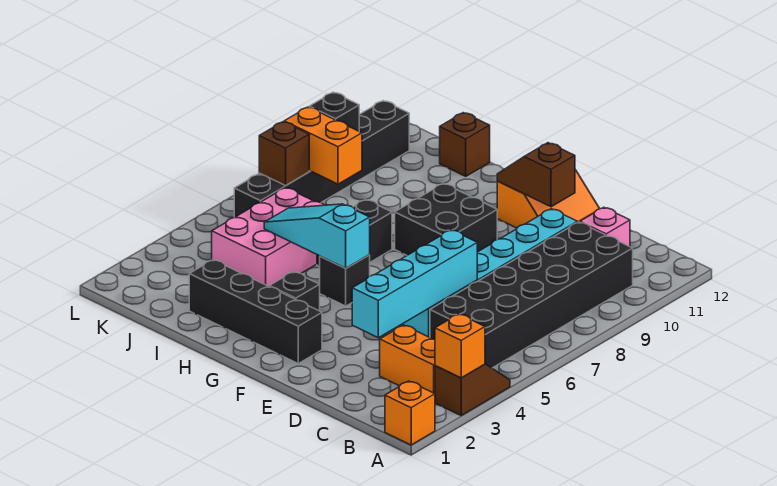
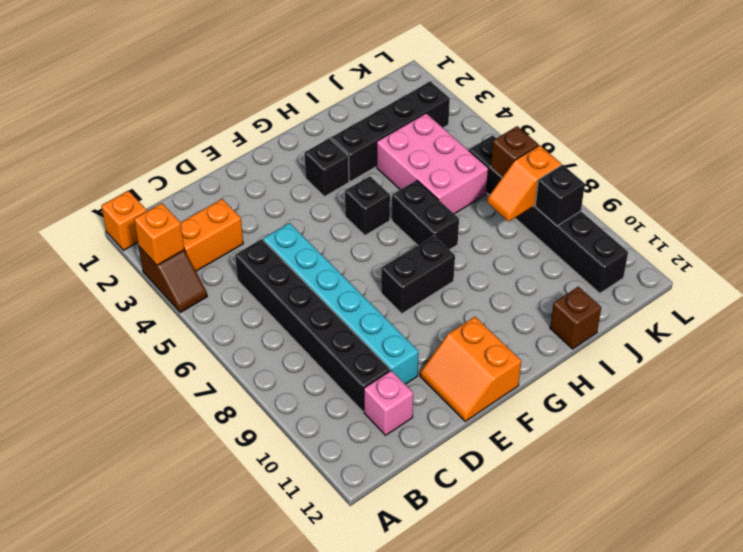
black 2x6 brick [430,222,633,368] -> black 1x6 brick [235,239,390,412]
cyan 1x4 brick [352,230,477,338] -> none
brown 1x2 slope [497,143,575,207] -> none
black 1x4 brick [189,260,322,363] -> black 1x4 brick moved to [331,81,450,181]
black 2x2 brick [395,183,497,255] -> black 1x2 brick [381,236,455,314]
cyan 1x3 slope [264,204,370,268] -> none
orange 1x2 brick [284,107,362,184] -> orange 1x2 slope [487,145,561,221]

